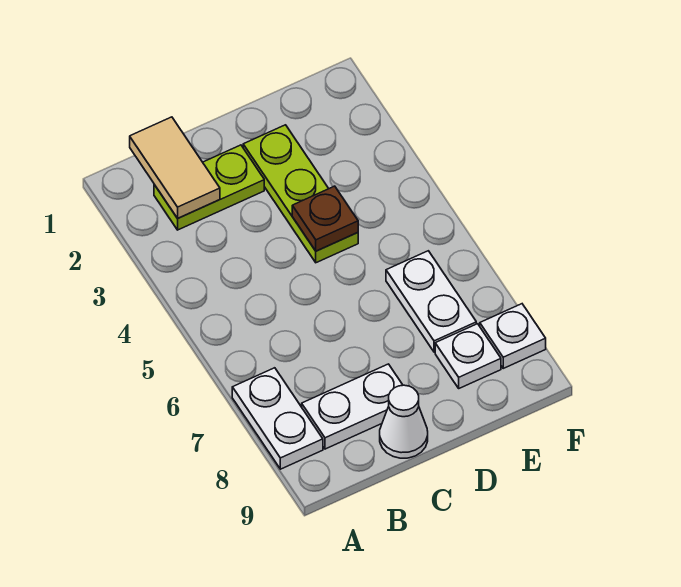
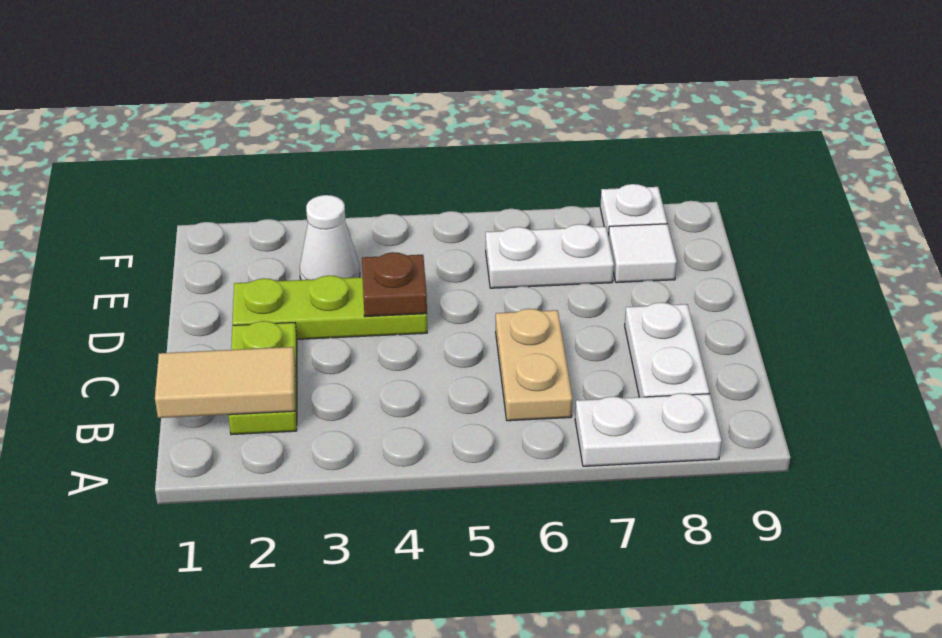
none -> tan 1x2 plate [496,309,572,421]
white 1x1 cone [380,385,428,458] -> white 1x1 cone moved to [299,195,360,280]
white 1x1 plate [435,324,501,388] -> white 1x1 tile [609,224,677,283]

